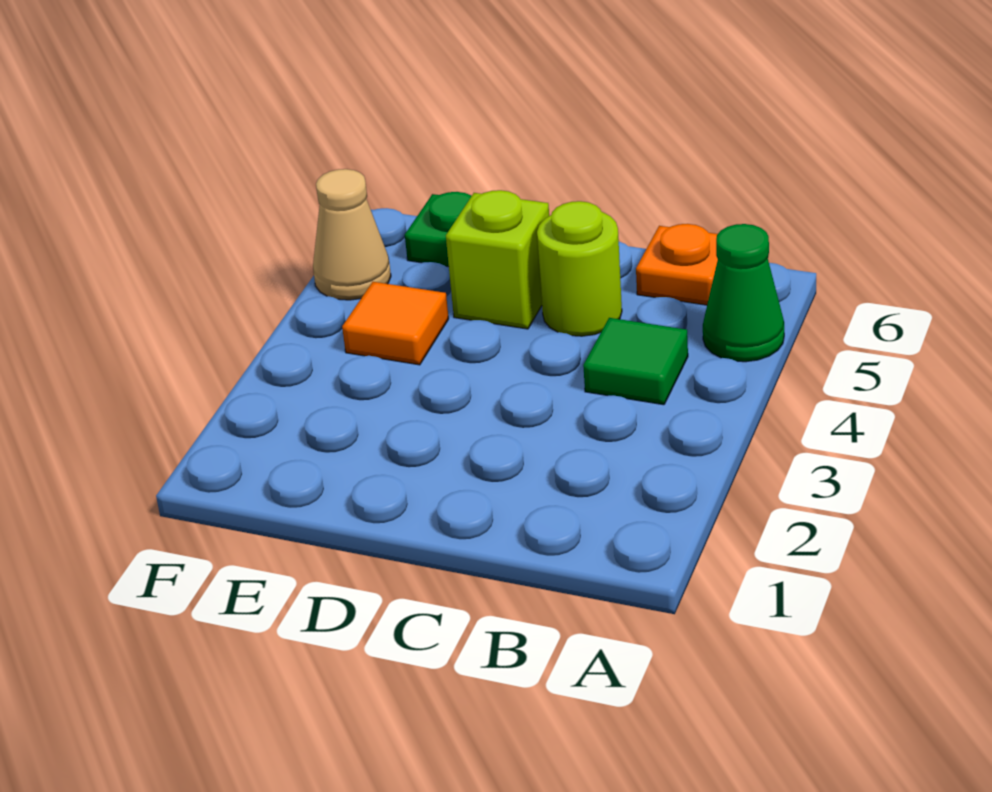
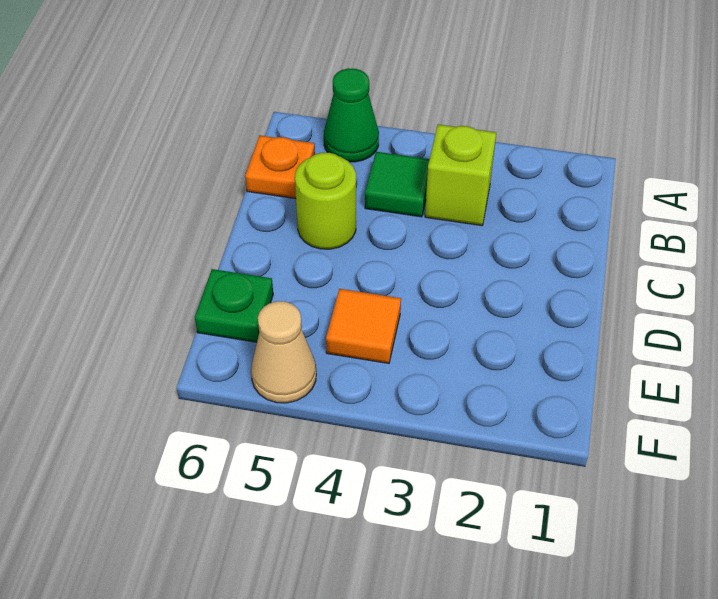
lime 1x1 brick [446,190,549,329] -> lime 1x1 brick moved to [425,124,496,226]

